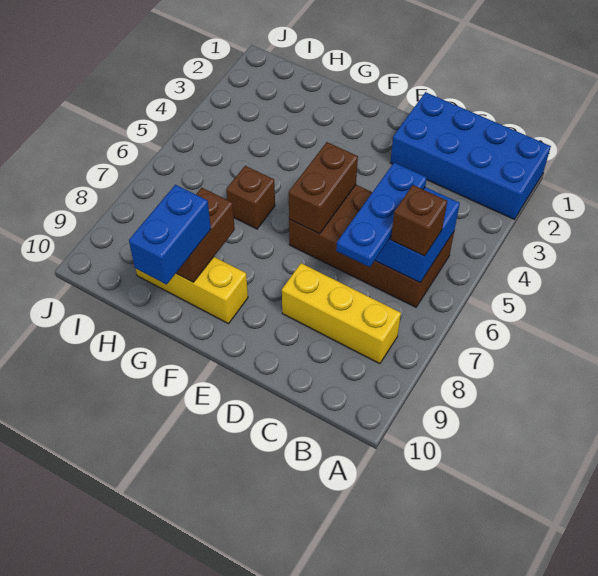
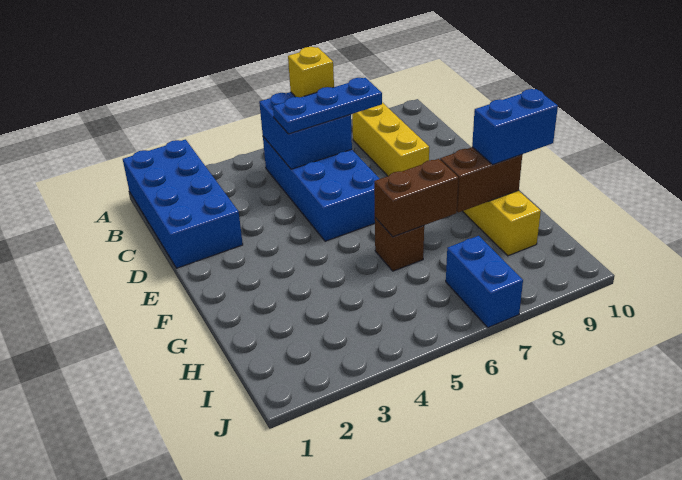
brown 2x4 brick [289,185,454,307] -> blue 2x4 brick [263,137,379,241]
brown 1x1 brick [391,185,447,256] -> yellow 1x1 brick [288,47,334,97]
brown 1x2 brick [289,142,358,234] -> brown 1x2 brick moved to [374,159,458,237]
none -> blue 1x2 brick [446,236,523,328]

